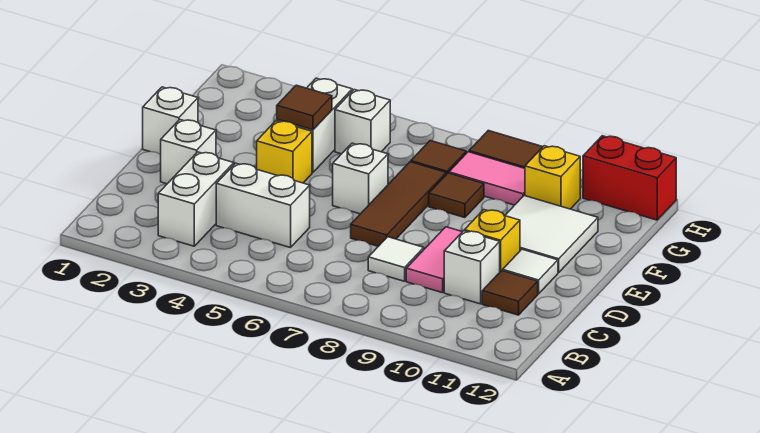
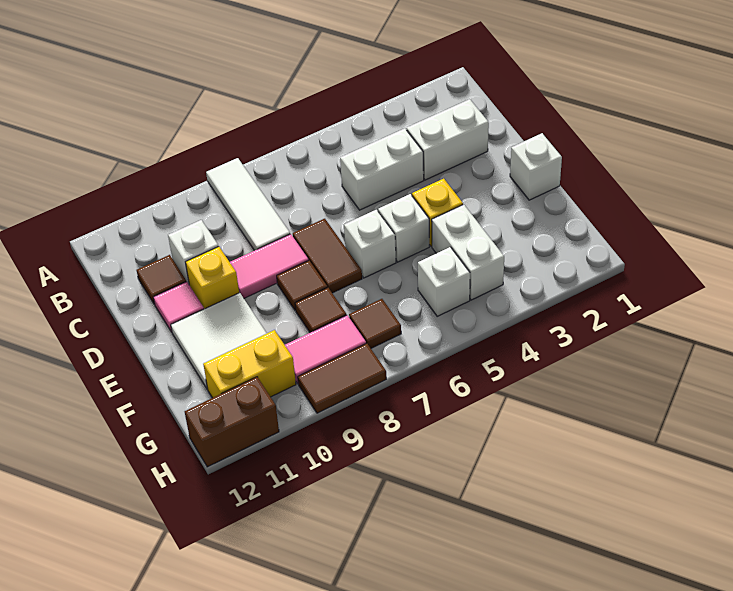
white 1x2 brick [158,152,234,246] -> white 1x2 brick turned to [407,99,489,180]
white 1x1 tile [368,237,424,281] -> white 1x3 tile [206,158,290,251]
pink 1x2 tile [406,227,462,293] -> pink 1x2 tile turned to [230,234,309,298]
white 1x1 brick [161,120,216,184] -> white 1x1 brick moved to [378,194,429,262]
brown 1x3 tile [351,162,446,246] -> brown 1x2 tile [293,219,362,293]
white 1x1 tile [503,249,558,294] -> pink 1x1 tile [153,282,204,332]
brown 1x1 tile [277,85,332,130] -> brown 1x1 tile moved to [277,261,327,310]
yellow 1x1 brick [525,146,580,209] -> yellow 1x2 brick [203,330,296,398]
red 1x2 brick [583,136,676,220] -> brown 1x2 brick [185,377,279,467]

